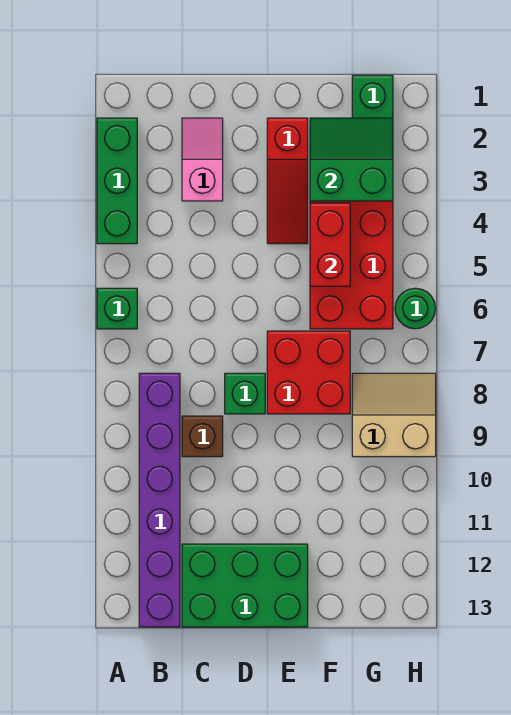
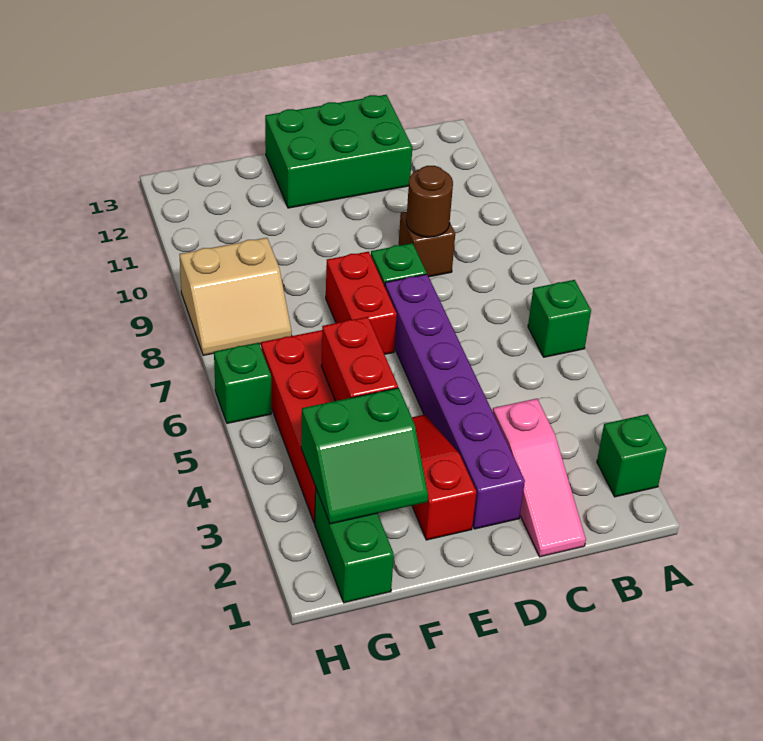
green 1x3 brick [97,118,137,244] -> green 1x1 brick [597,414,667,497]
purple 1x6 brick [139,373,180,627] -> purple 1x6 brick moved to [385,274,525,529]
pink 1x2 slope [182,118,223,201] -> pink 1x3 slope [493,399,586,557]
none -> brown 1x1 round brick [406,166,453,237]
red 2x2 brick [267,331,350,414] -> red 1x2 brick [326,252,397,354]
green 1x1 round brick [395,288,436,329] -> green 1x1 brick [214,343,271,423]

